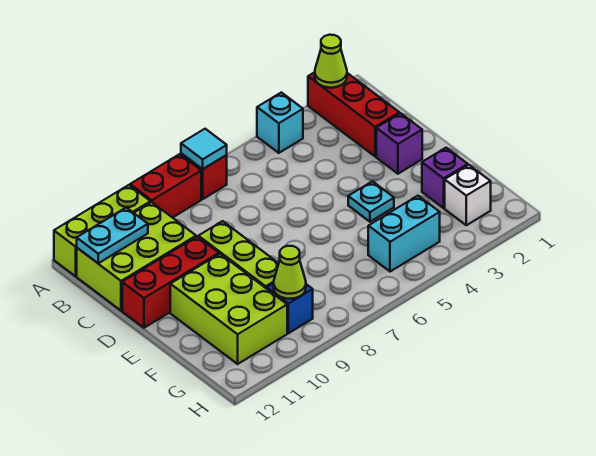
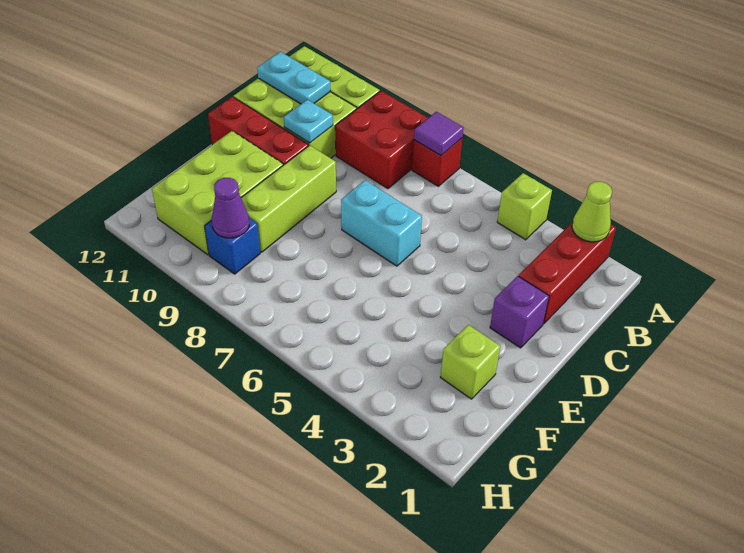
cyan 1x1 brick [257,92,303,153] -> lime 1x1 brick [497,173,552,240]
cyan 1x1 tile [181,129,227,169] -> purple 1x1 tile [414,112,464,156]
red 1x2 brick [130,154,201,218] -> red 2x2 brick [335,91,428,189]
cyan 1x1 plate [348,181,394,222] -> cyan 1x1 plate moved to [284,100,333,143]
purple 1x1 brick [422,148,468,208] -> lime 1x1 brick [440,325,500,399]
white 1x1 brick [445,165,491,225] -> none
cyan 1x2 brick [368,196,440,272] -> cyan 1x2 brick moved to [341,180,422,266]
lime 1x1 cone [274,246,306,299] -> purple 1x1 cone [212,178,249,238]

